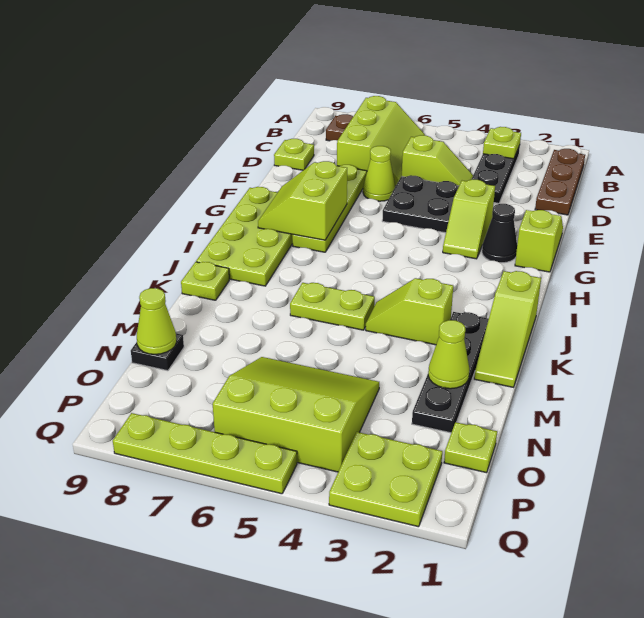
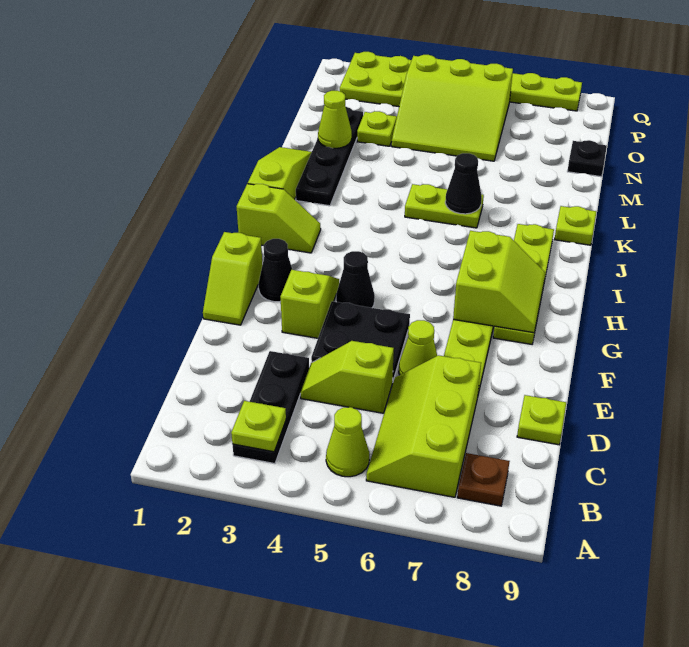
brown 1x3 plate [535,149,585,215] -> none
none -> black 1x1 cone [336,251,375,308]
lime 2x4 plate [196,187,292,286] -> lime 1x4 plate [493,224,554,344]
lime 1x2 slope [366,278,453,345] -> lime 1x2 slope moved to [237,184,321,253]
none -> black 1x1 cone [445,153,482,214]
lime 1x1 cone [137,288,177,354] -> lime 1x1 cone moved to [326,407,369,477]
lime 1x1 plate [444,422,497,473] -> lime 1x1 plate moved to [357,111,397,146]

